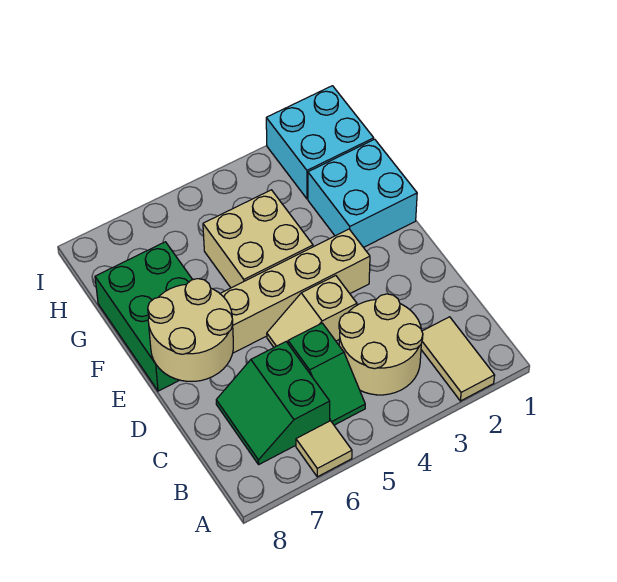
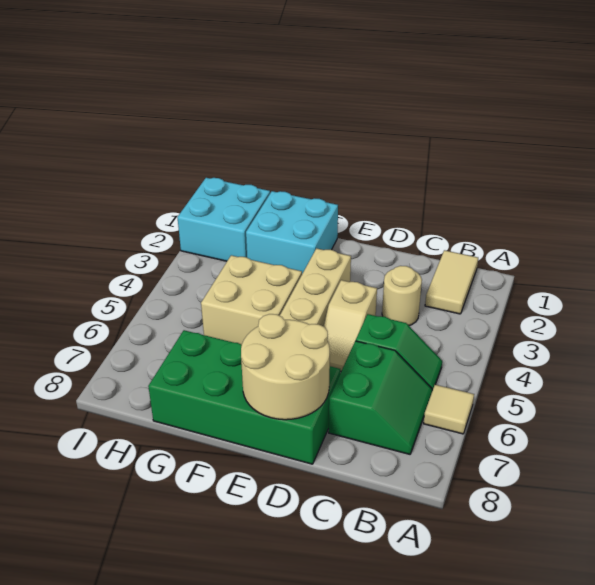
tan 1x2 tile [421,317,495,401] -> tan 1x2 tile turned to [425,250,478,314]
tan 2x2 round brick [339,294,423,395] -> tan 1x1 round brick [382,266,422,326]
green 2x2 slope [216,342,330,464] -> green 2x2 slope turned to [329,341,432,454]
green 2x3 brick [95,242,193,391] -> green 2x4 brick [148,330,340,464]

